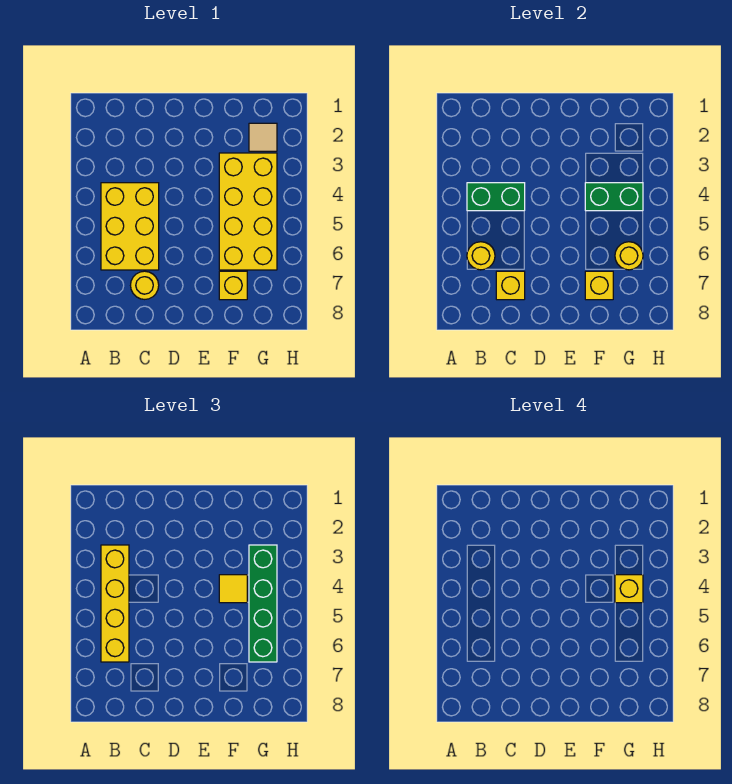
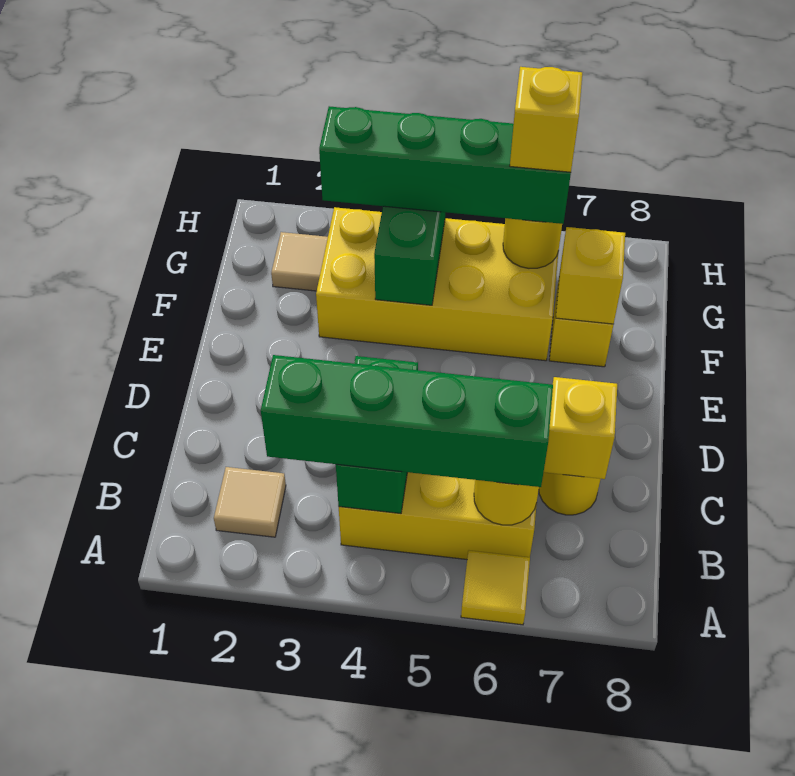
none -> tan 1x1 tile [214,467,286,537]
yellow 1x4 brick [101,545,129,662] -> green 1x4 brick [261,355,553,487]
yellow 1x1 tile [219,575,247,603] -> yellow 1x1 tile moved to [461,551,530,625]
yellow 1x1 brick [615,575,643,603] -> yellow 1x1 brick moved to [510,67,582,172]

